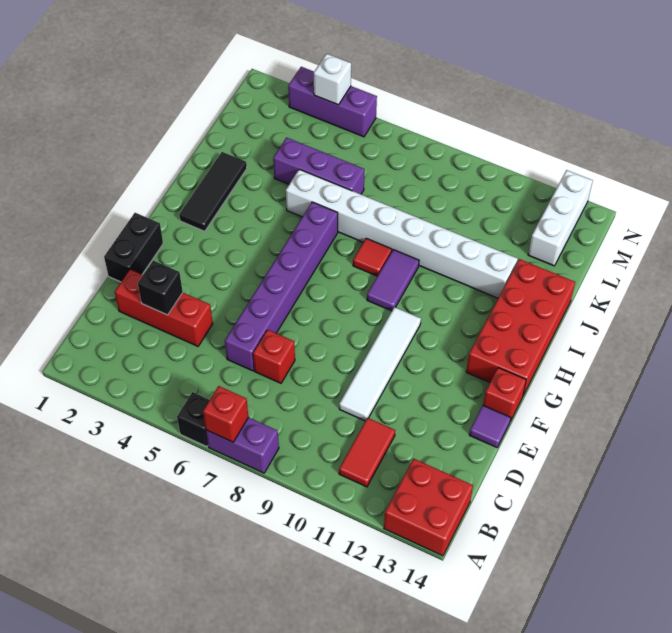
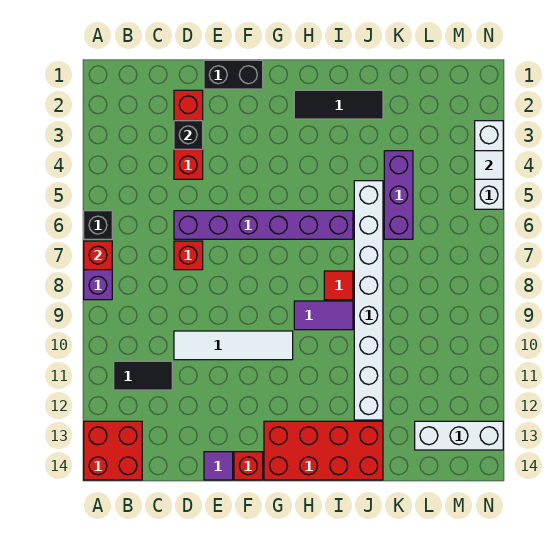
red 1x2 tile [339,418,395,487] -> black 1x2 tile [114,361,172,390]
purple 1x3 brick [288,67,377,137] -> white 1x3 brick [475,121,503,209]
white 1x1 brick [314,54,351,105] -> white 1x1 tile [475,151,503,179]

